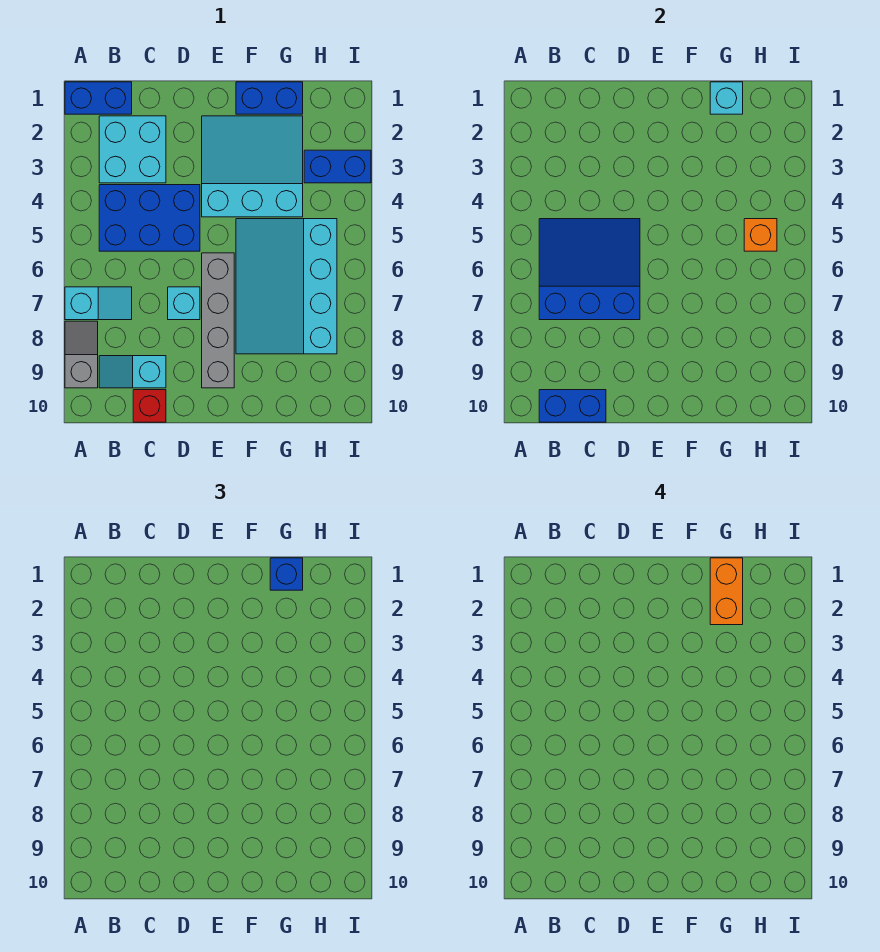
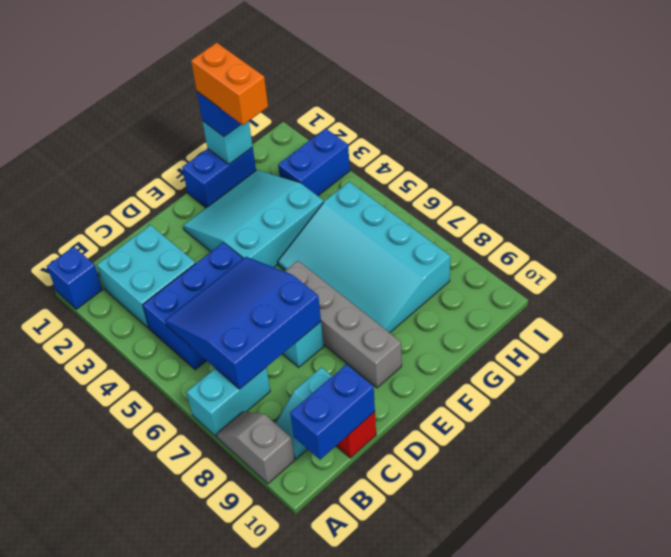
blue 1x2 brick [65,82,132,114] -> blue 1x1 brick [47,246,102,309]
cyan 1x2 slope [65,287,132,320] -> cyan 1x2 brick [187,368,270,437]
orange 1x1 brick [744,219,777,251] -> none

